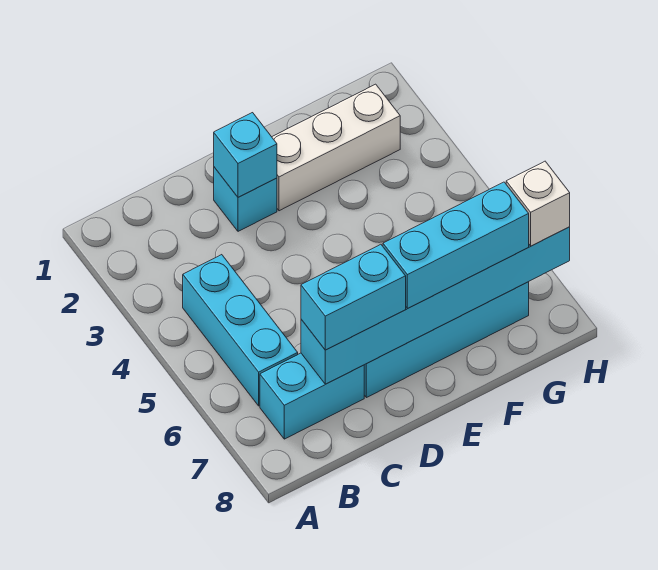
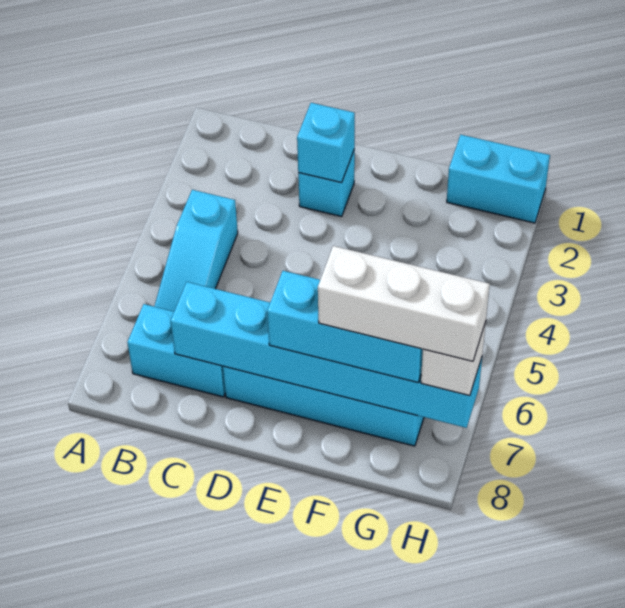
cyan 1x3 brick [183,255,298,406] -> cyan 1x3 slope [154,190,238,311]
cyan 1x2 brick [301,244,406,350] -> cyan 1x2 brick moved to [447,135,550,223]
white 1x3 brick [272,84,400,211] -> white 1x3 brick moved to [318,246,490,361]

